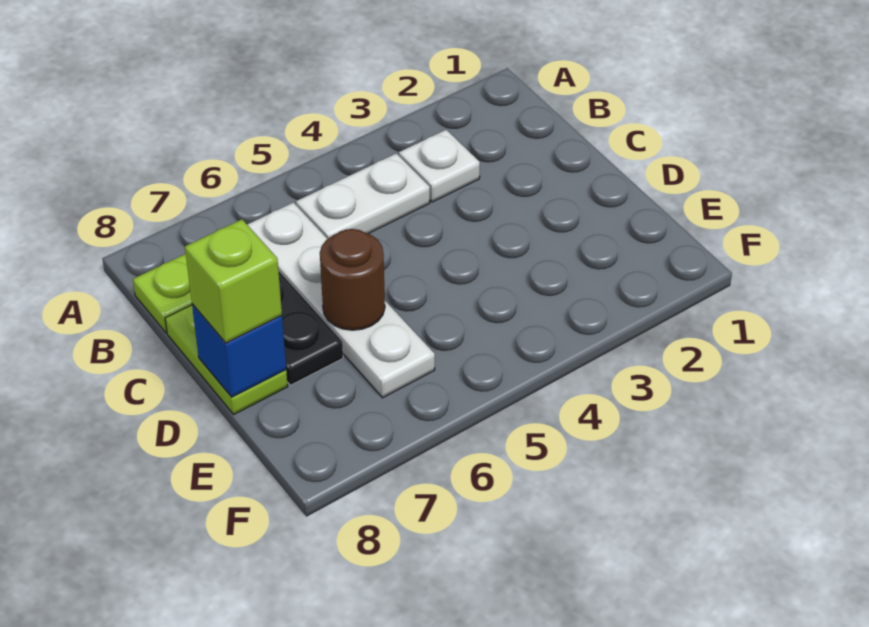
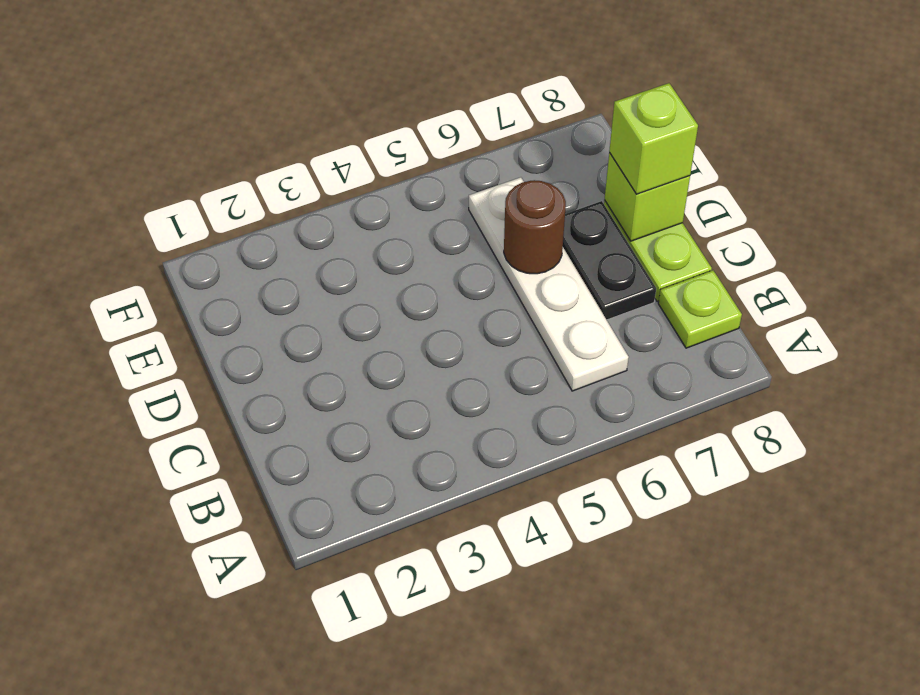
white 1x1 plate [399,130,480,202] -> none
white 1x2 plate [296,153,430,239] -> none
blue 1x1 brick [192,304,286,397] -> lime 1x1 brick [605,153,690,241]

